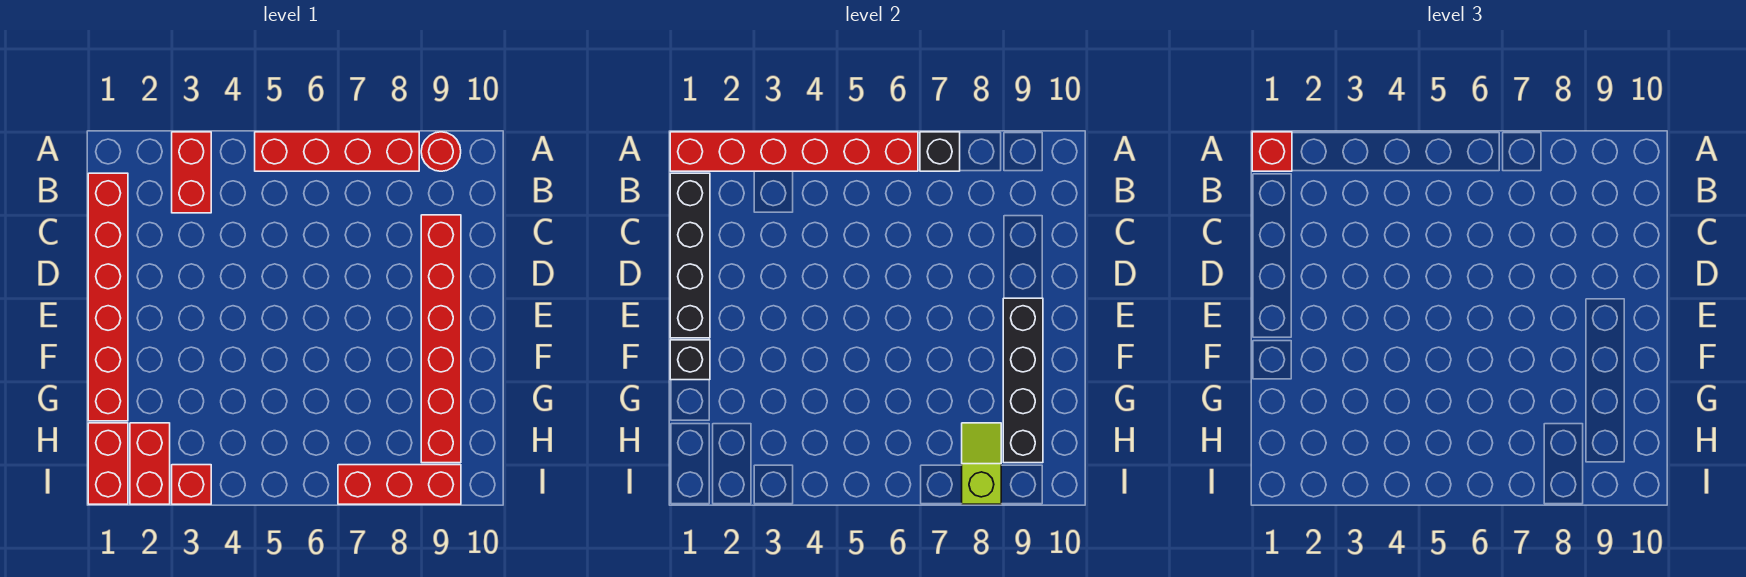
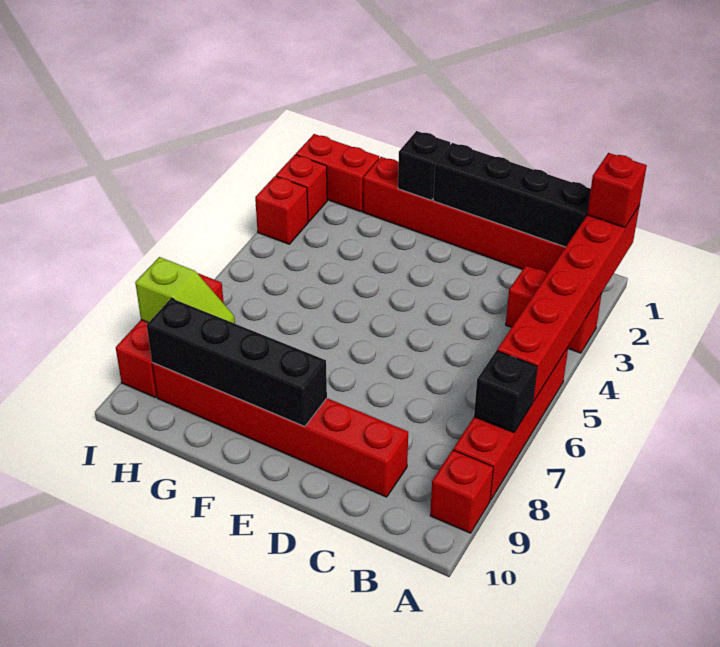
red 1x1 round brick [421,132,461,171] -> red 1x1 brick [430,450,493,533]
red 1x2 brick [130,423,170,504] -> red 1x1 brick [276,155,327,222]

